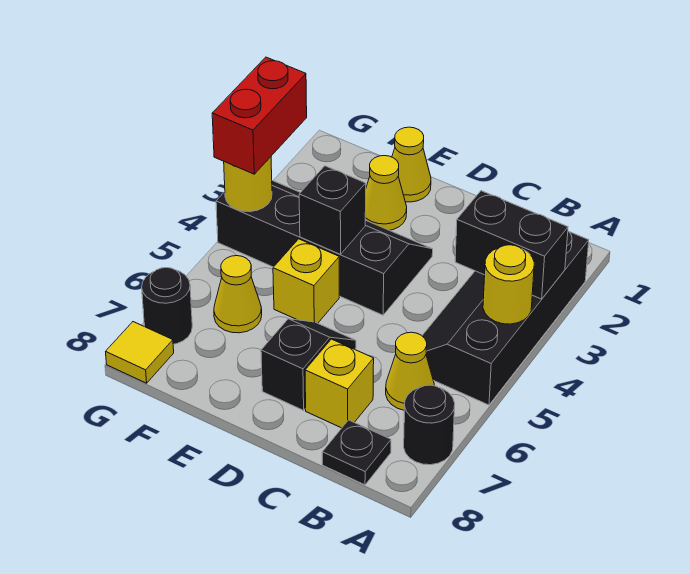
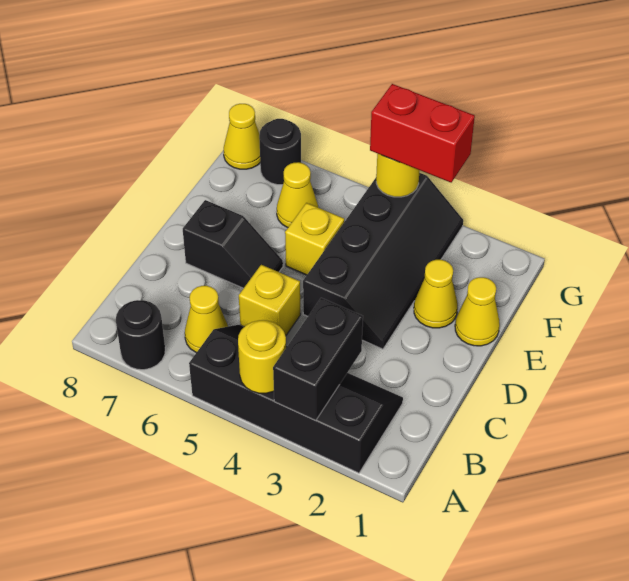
black 1x1 plate [322,420,391,485] -> none
yellow 1x1 brick [305,339,374,428] -> yellow 1x1 brick moved to [239,265,300,336]
black 1x1 brick [299,166,366,254] -> none
yellow 1x1 tile [106,322,174,383] -> yellow 1x1 cone [224,104,260,169]

